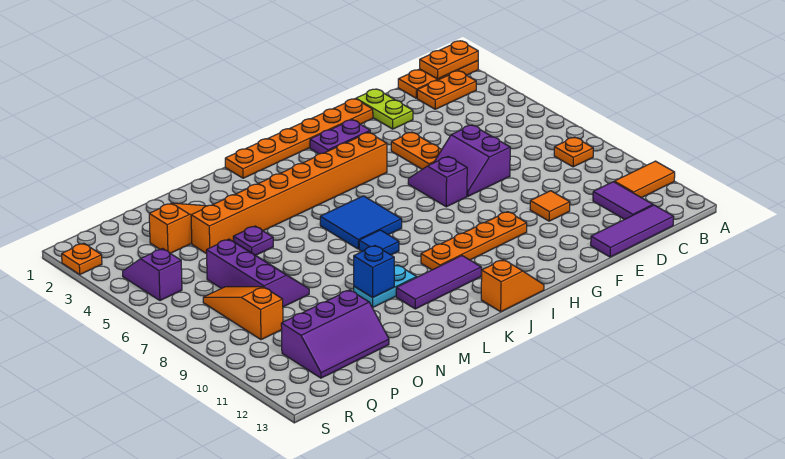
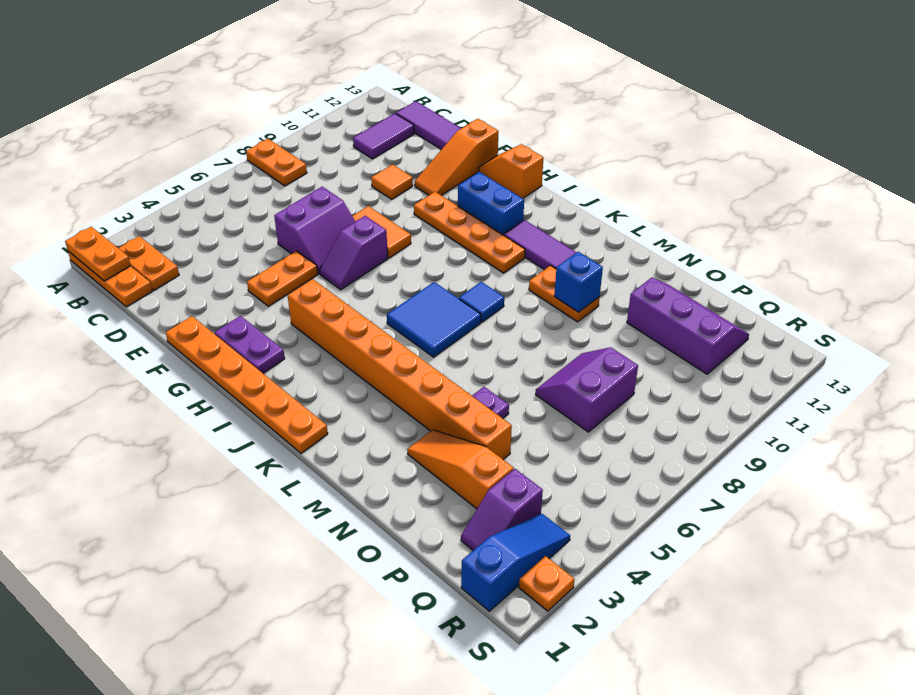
orange 1x2 tile [614,161,675,198] -> orange 1x2 tile moved to [352,206,411,258]
orange 1x1 plate [554,137,593,167] -> orange 1x2 plate [246,139,307,186]
lime 1x2 plate [356,89,413,129] -> none
none -> blue 1x2 brick [458,172,524,235]
orange 1x2 slope [481,259,544,312] -> orange 1x2 slope moved to [479,144,543,198]
cyan 1x2 plate [354,265,417,308] -> orange 1x2 plate [529,266,600,322]
purple 2x3 slope [206,239,309,307] -> purple 2x2 slope [536,347,638,432]
orange 1x3 slope [203,287,283,340] -> orange 1x3 slope moved to [415,119,498,195]
none -> blue 1x3 slope [461,514,570,611]
purple 1x2 slope [123,249,182,301] -> purple 1x2 slope moved to [461,469,543,550]

